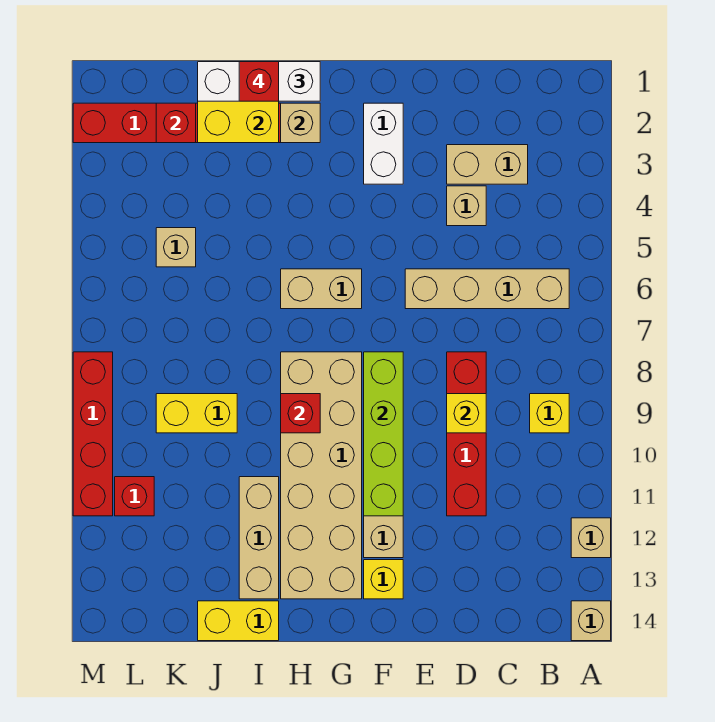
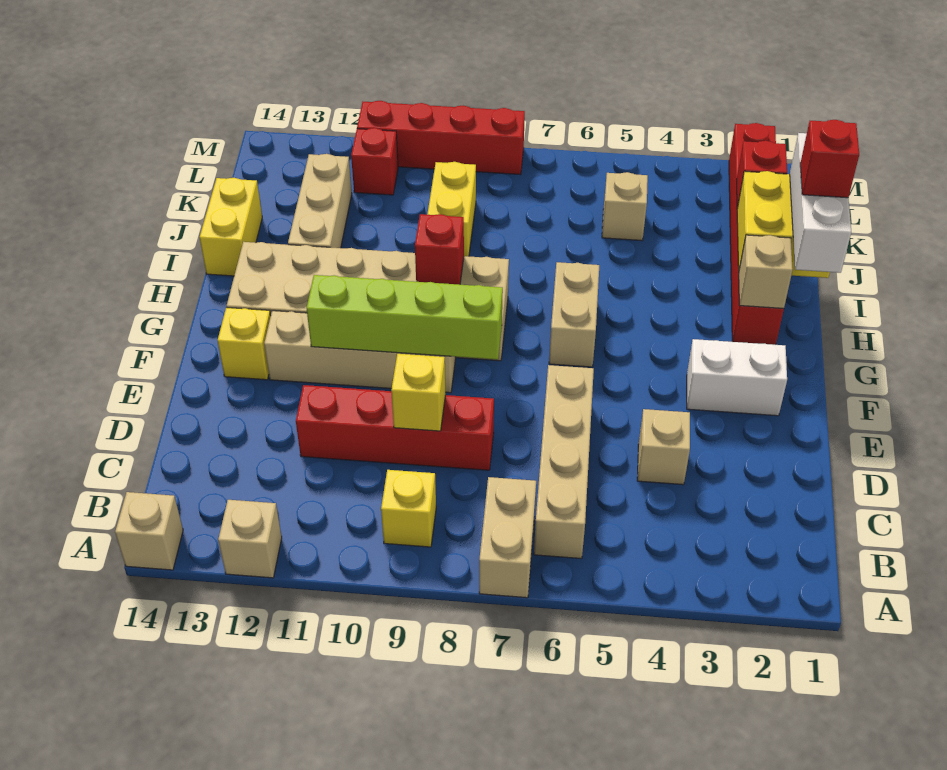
tan 1x2 brick [447,145,528,184] -> tan 1x2 brick moved to [479,477,536,598]
tan 1x3 brick [239,477,279,599] -> tan 1x3 brick turned to [288,154,352,248]

